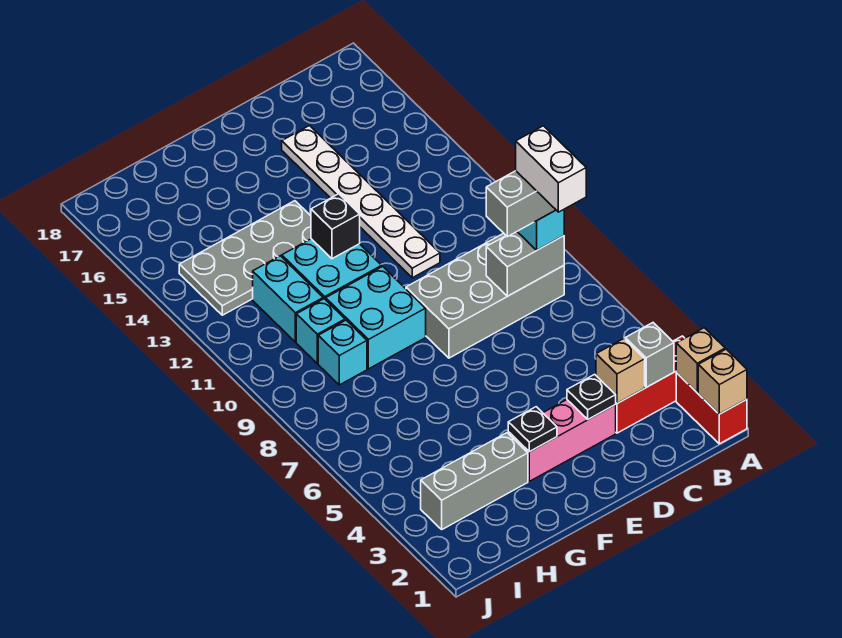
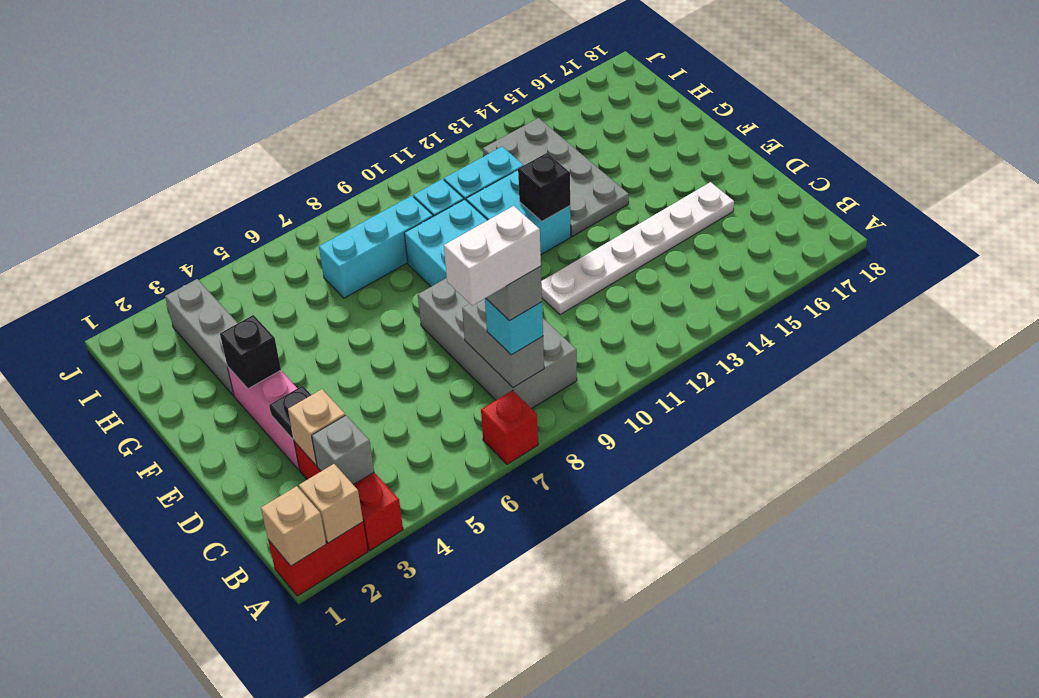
none -> red 1x1 brick [481,390,538,464]
black 1x1 plate [508,407,557,452] -> black 1x1 brick [220,315,281,389]
cyan 1x1 brick [318,320,367,385] -> cyan 1x3 brick [319,196,433,298]

